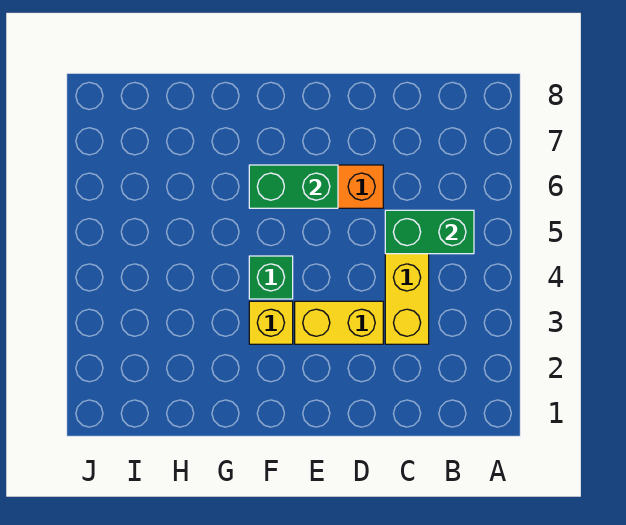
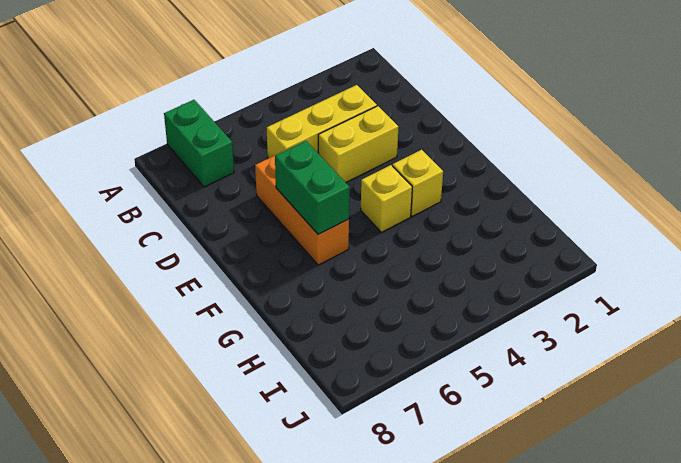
green 1x2 brick [385,210,474,254] -> green 1x2 brick moved to [164,100,234,187]
yellow 1x2 brick [295,301,383,344] -> yellow 1x2 brick turned to [318,106,398,183]
green 1x1 brick [249,256,293,299] -> yellow 1x1 brick [361,165,412,232]

